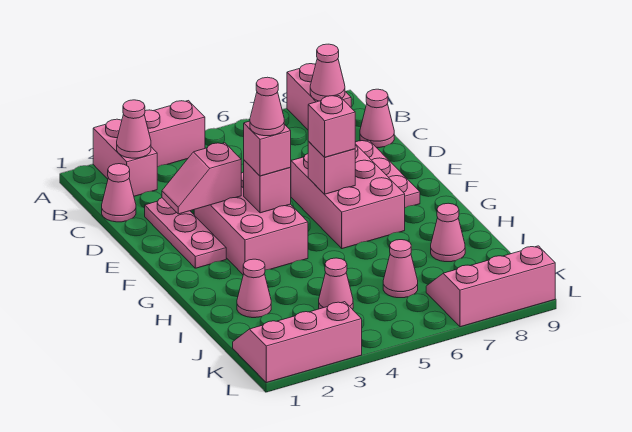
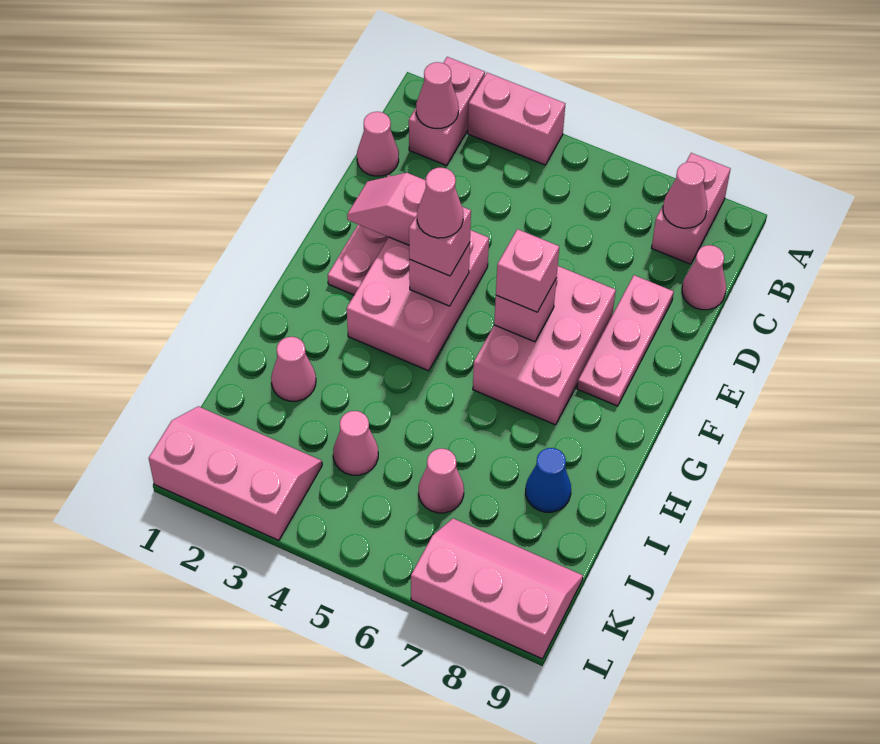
pink 1x1 cone [431,203,465,262] -> blue 1x1 cone [526,448,571,512]

